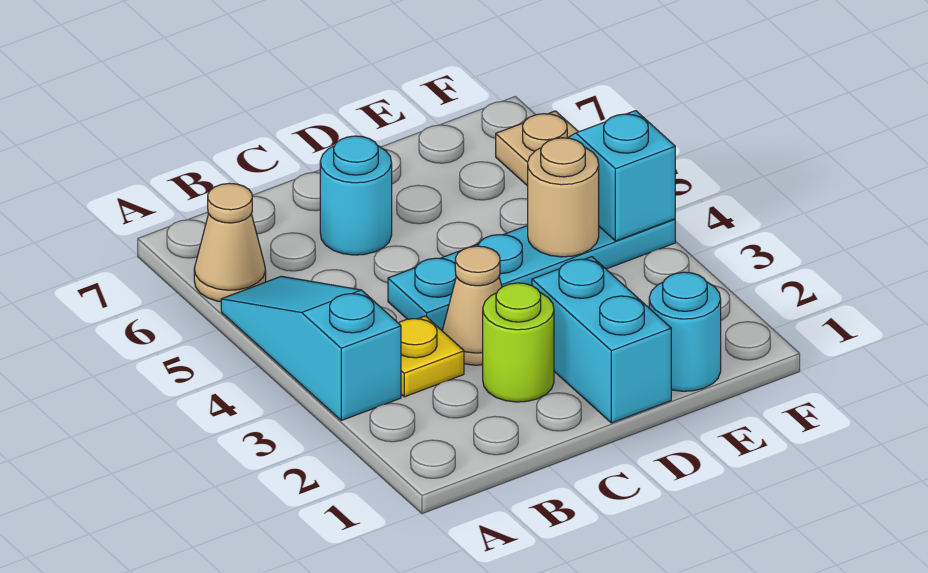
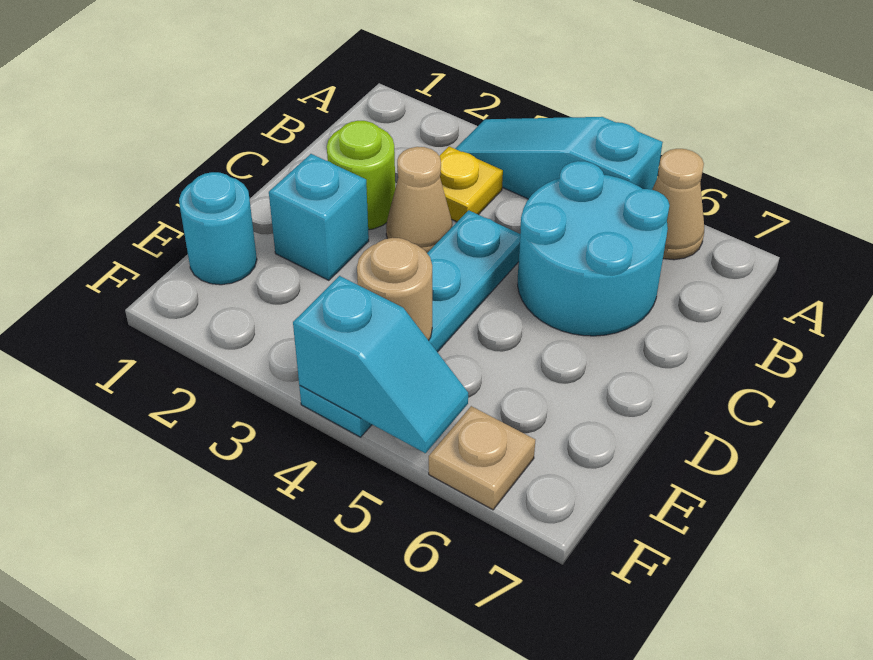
cyan 1x3 slope [221,276,401,420] -> cyan 1x3 slope turned to [455,117,663,199]
cyan 1x1 round brick [320,136,392,255] -> cyan 2x2 round brick [518,161,670,336]
cyan 1x2 brick [532,257,671,423] -> cyan 1x1 brick [269,154,369,280]

